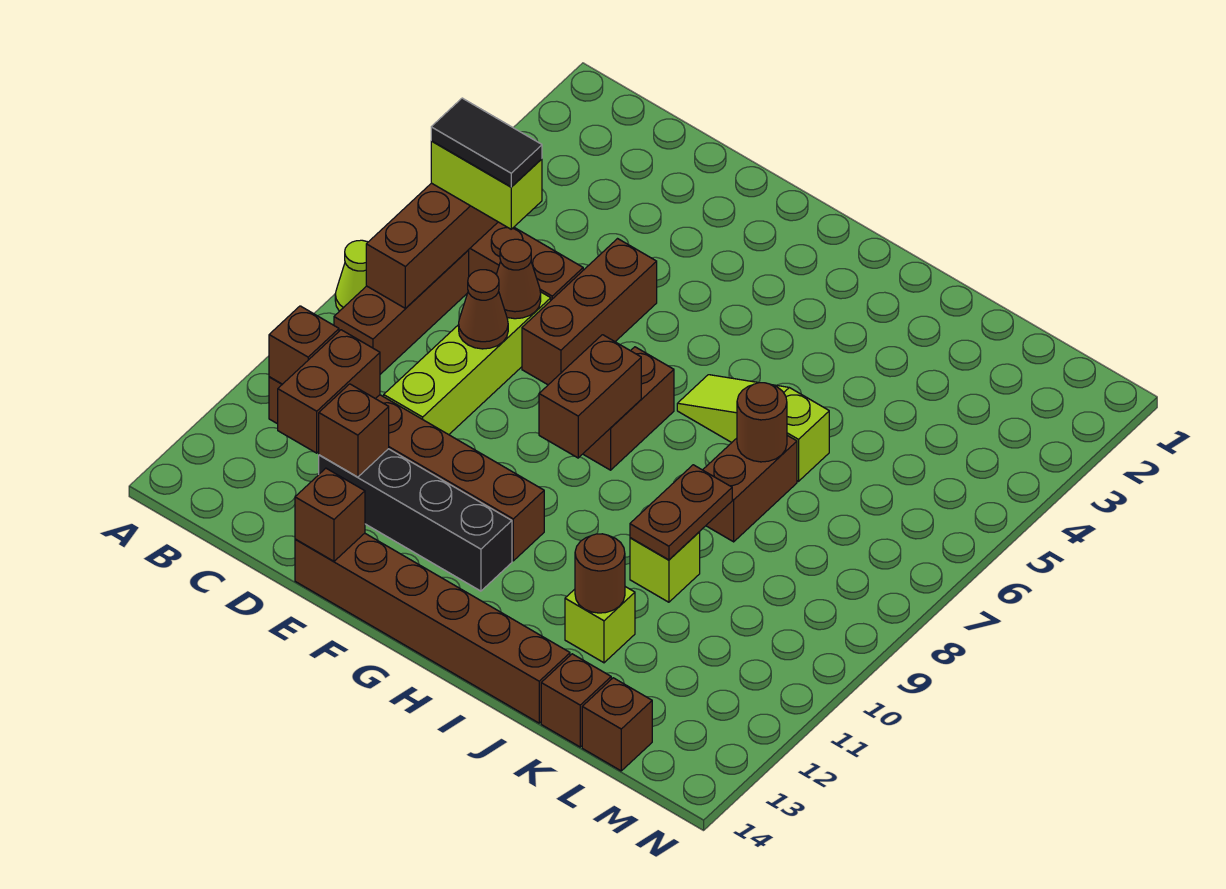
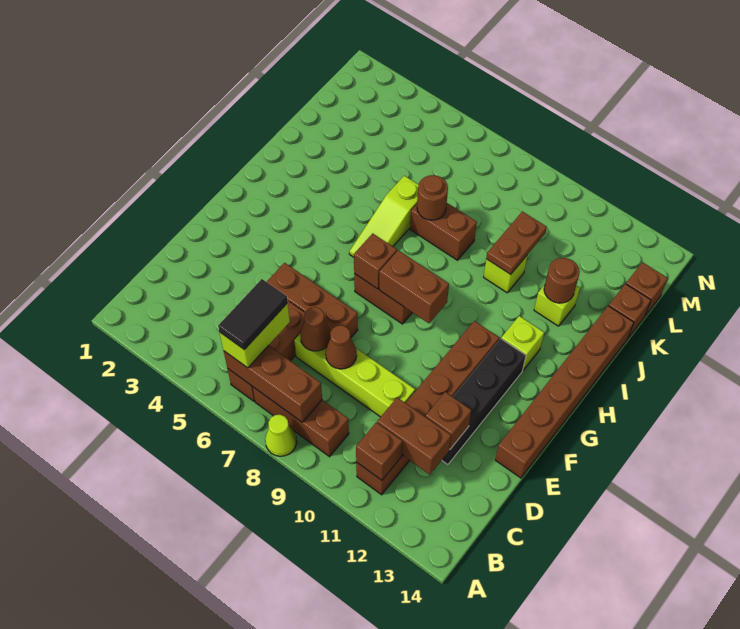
brown 1x1 brick [295,468,365,561] -> brown 1x1 brick moved to [354,233,397,289]
none -> lime 1x1 brick [501,316,544,370]
brown 1x2 plate [630,465,732,560] -> brown 1x2 plate turned to [486,212,547,274]

